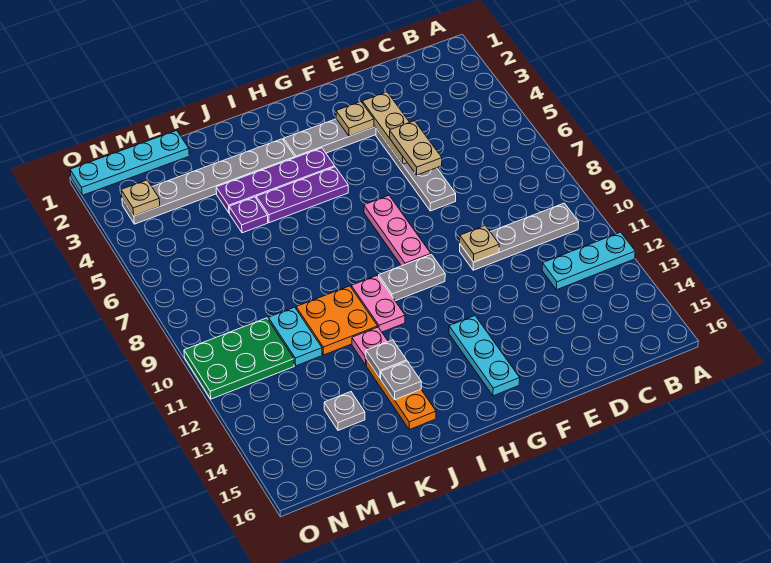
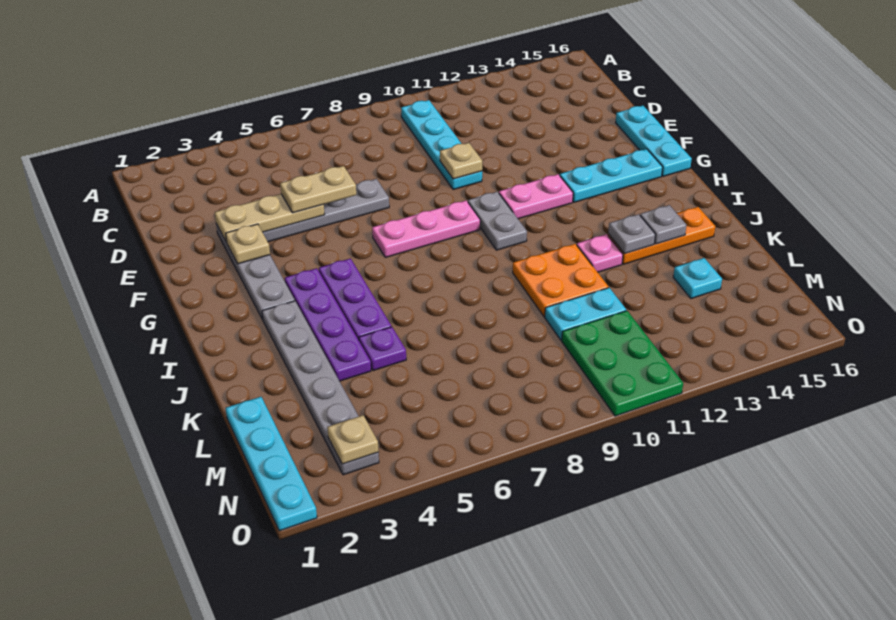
cyan 1x3 plate [542,232,635,290] -> cyan 1x3 plate moved to [616,106,692,176]
grey 1x4 plate [460,203,579,270] -> cyan 1x4 plate [401,100,482,190]
pink 1x2 plate [351,276,405,332] -> pink 1x2 plate moved to [499,174,573,219]
grey 1x1 plate [324,392,365,430] -> cyan 1x1 plate [673,258,722,299]

